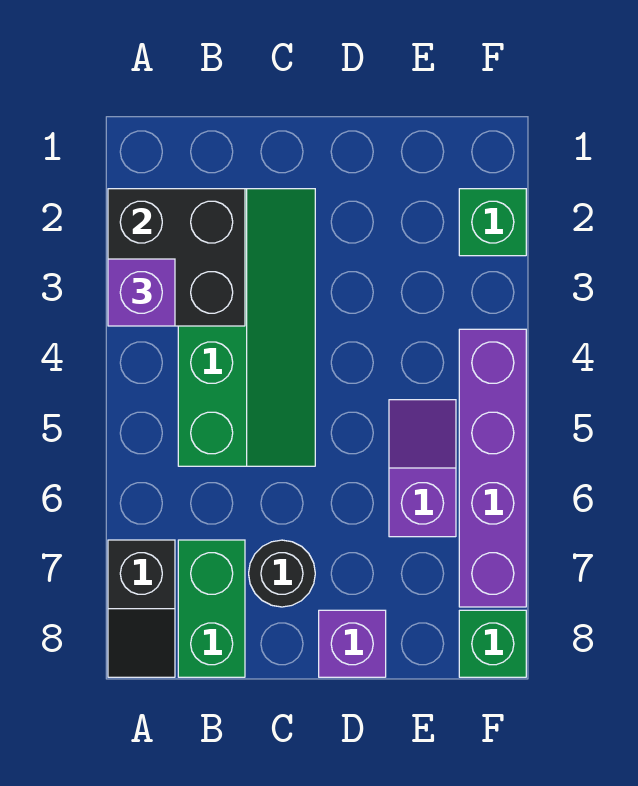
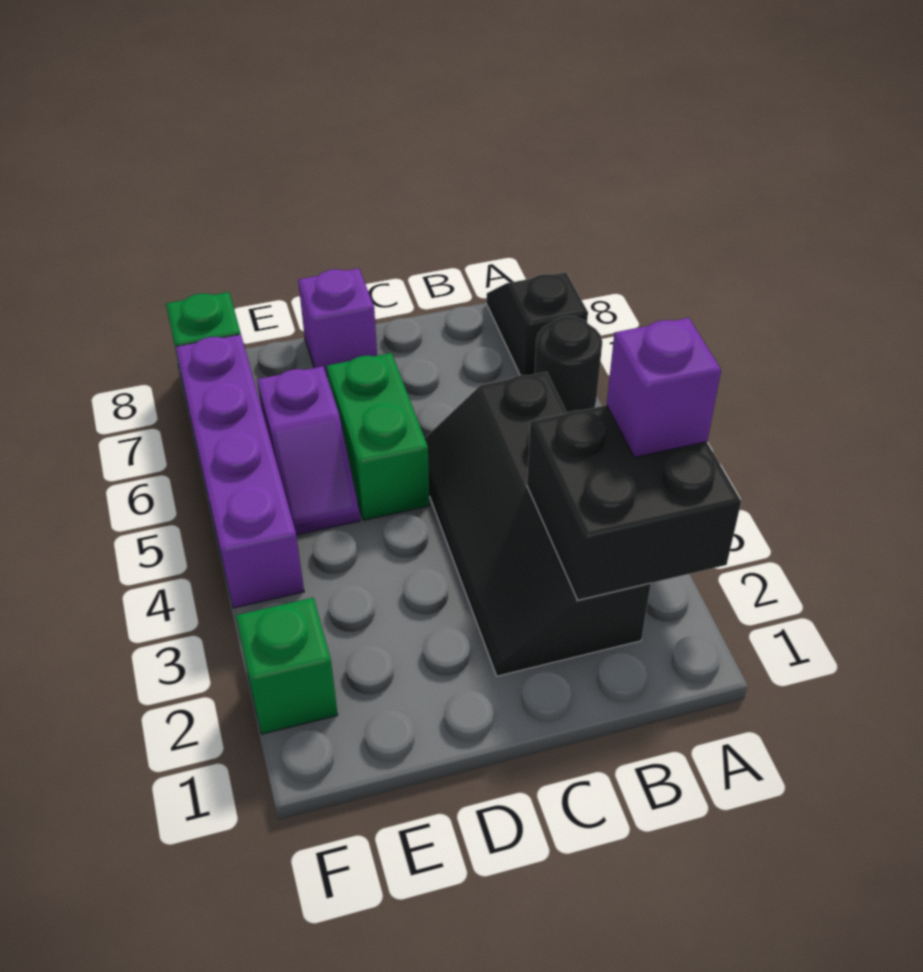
green 2x4 slope [178,189,315,466] -> black 2x4 slope [425,372,651,676]
green 1x2 brick [178,540,245,677] -> green 1x2 brick moved to [327,353,430,520]
black 1x1 round brick [249,540,315,607] -> black 1x1 round brick moved to [535,316,602,413]

